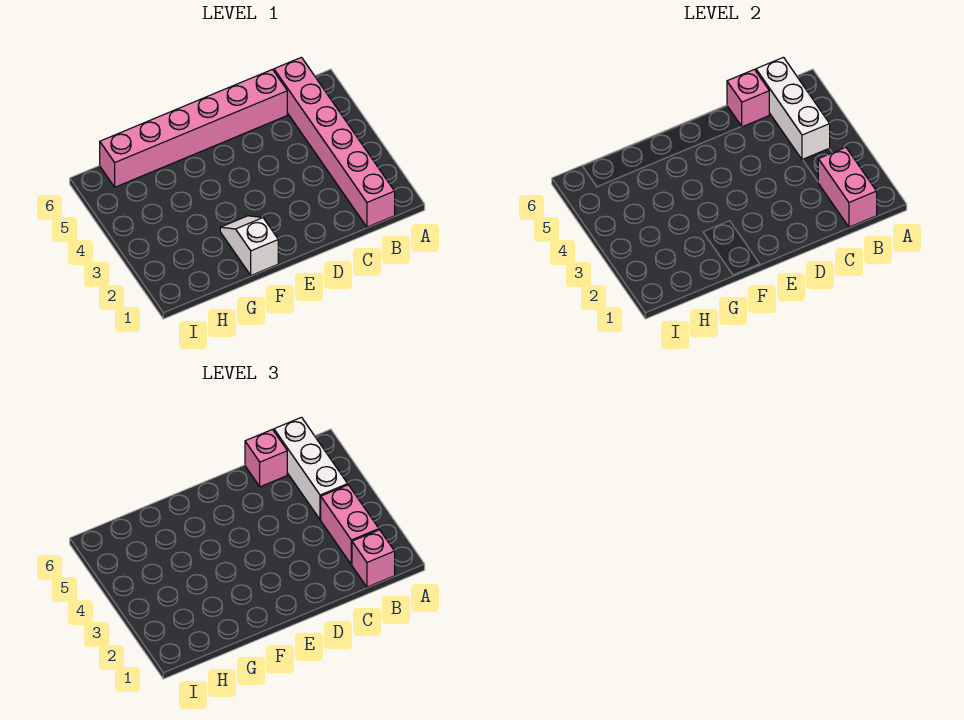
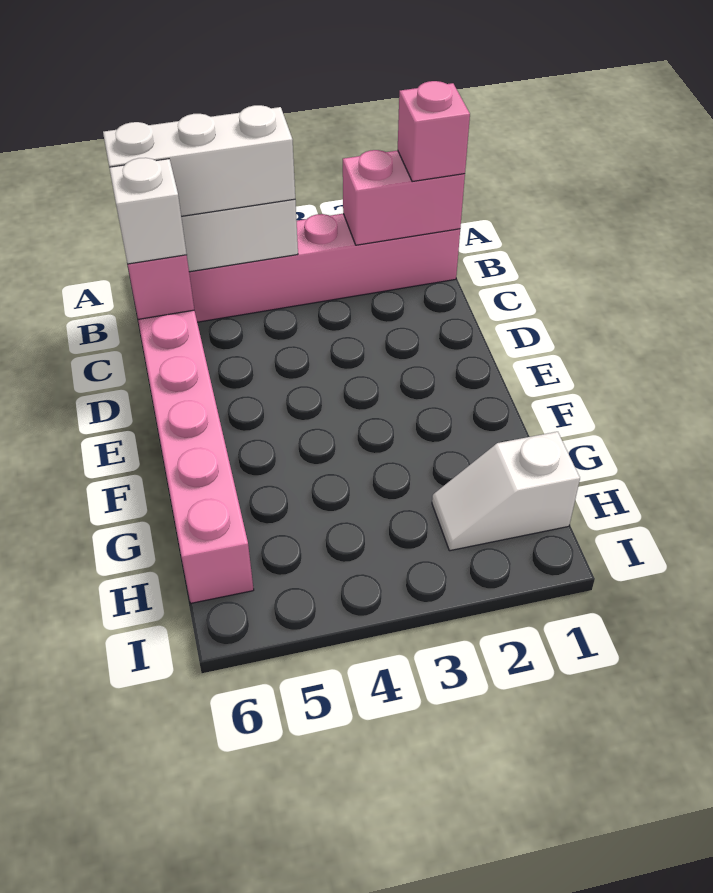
pink 1x2 brick [321,485,379,565] -> none
pink 1x1 brick [245,430,287,487] -> white 1x1 brick [109,158,187,264]
white 1x2 slope [220,216,278,275] -> white 1x2 slope moved to [432,432,580,551]

